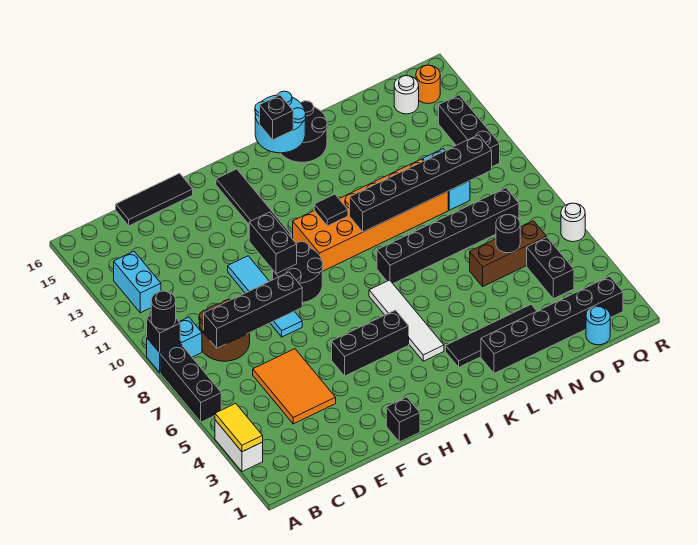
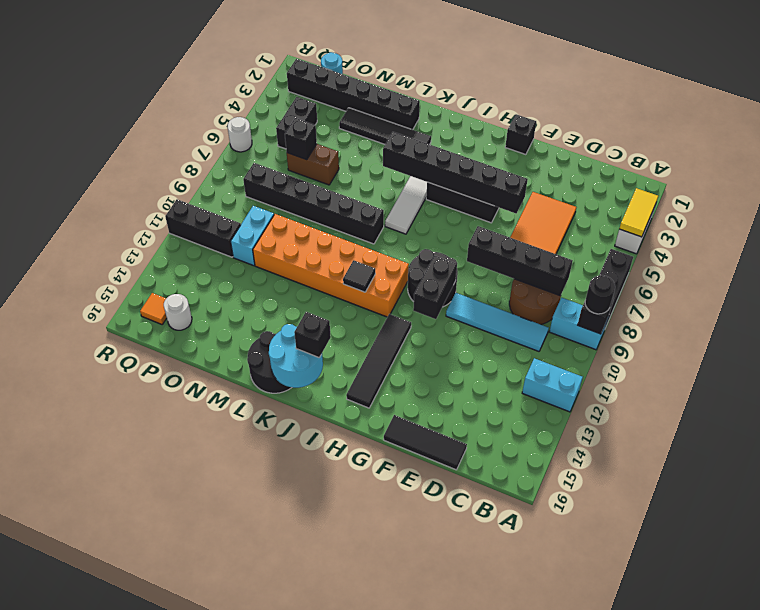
cyan 1x2 brick [114,251,161,313] -> cyan 1x2 brick turned to [522,358,583,412]
cyan 1x4 tile [228,256,302,337] -> cyan 1x4 tile turned to [446,293,549,351]
black 1x6 brick [350,135,492,232] -> black 1x6 brick moved to [383,132,528,213]
brown 1x3 brick [470,221,547,286] -> brown 1x2 brick [287,144,339,185]
black 1x1 round brick [496,215,520,253] -> black 1x1 brick [285,118,317,160]
black 1x3 brick [439,95,500,167] -> black 1x3 brick turned to [165,199,241,257]
orange 1x1 round brick [416,65,440,104] -> orange 1x1 tile [140,293,167,324]

